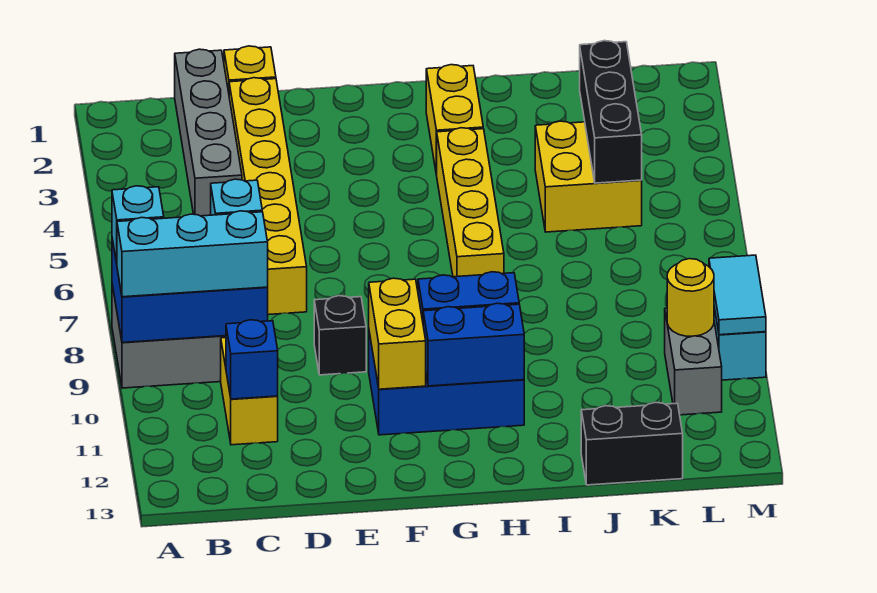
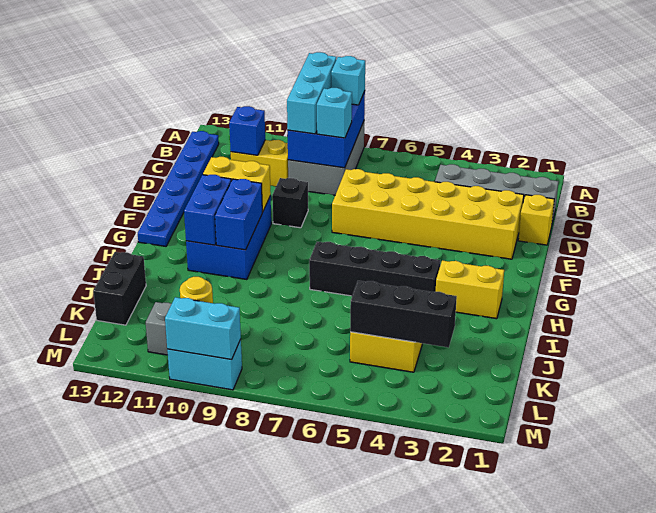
none -> blue 1x6 plate [138,131,219,246]
yellow 1x6 brick [229,78,307,315] -> yellow 2x6 brick [332,169,524,259]
yellow 1x4 brick [437,128,504,277] -> black 1x4 brick [309,242,440,296]
cyan 1x2 tile [709,255,766,335] -> cyan 1x2 brick [165,297,241,360]

